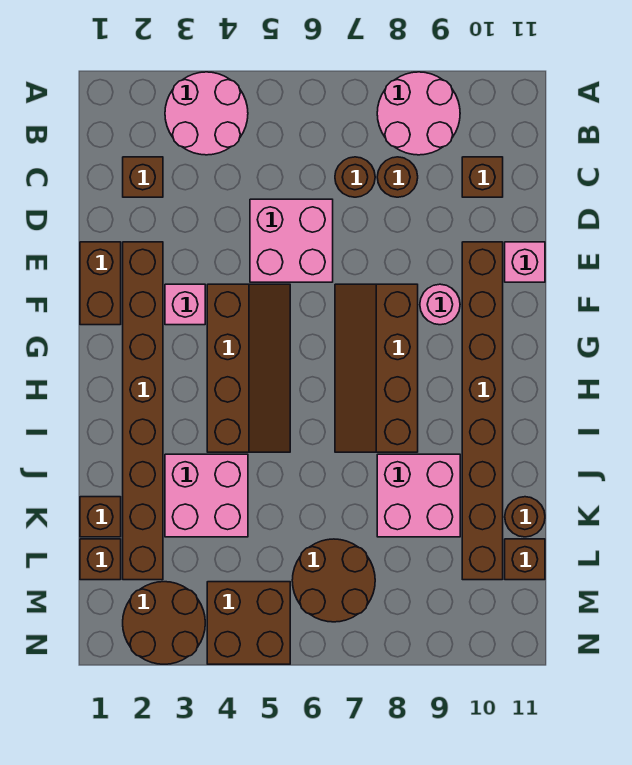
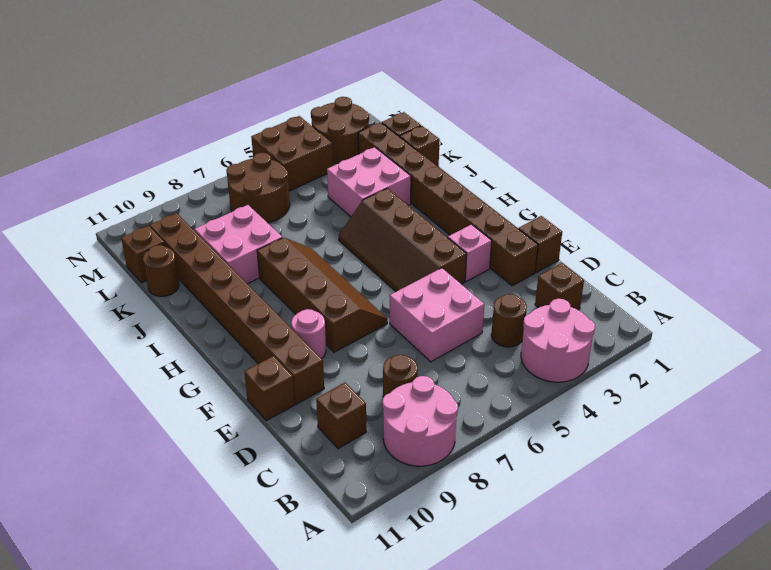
brown 1x1 round brick [335,157,375,197] -> brown 1x1 round brick moved to [491,294,527,347]
brown 1x2 brick [80,242,121,325] -> brown 1x1 brick [519,216,562,272]
pink 1x1 brick [505,242,545,282] -> brown 1x1 brick [244,356,295,421]

